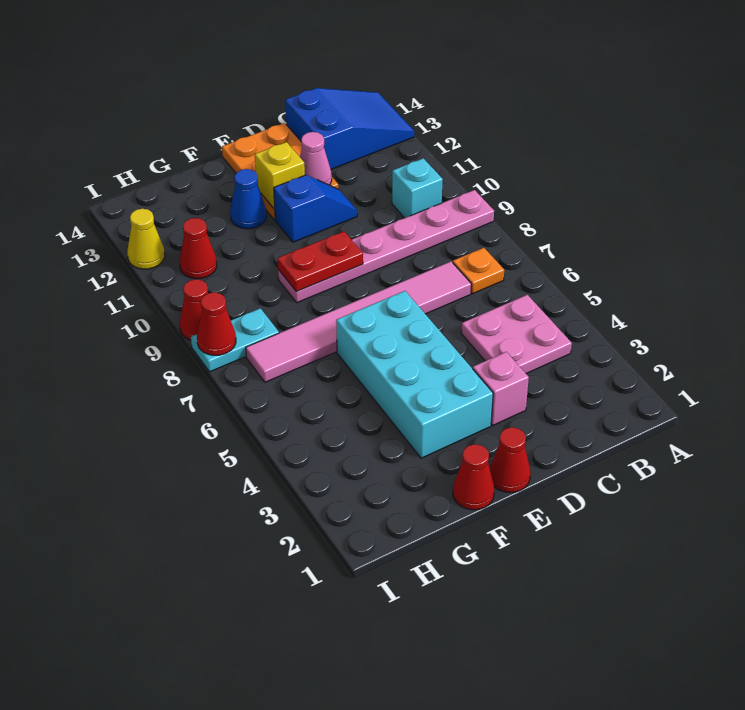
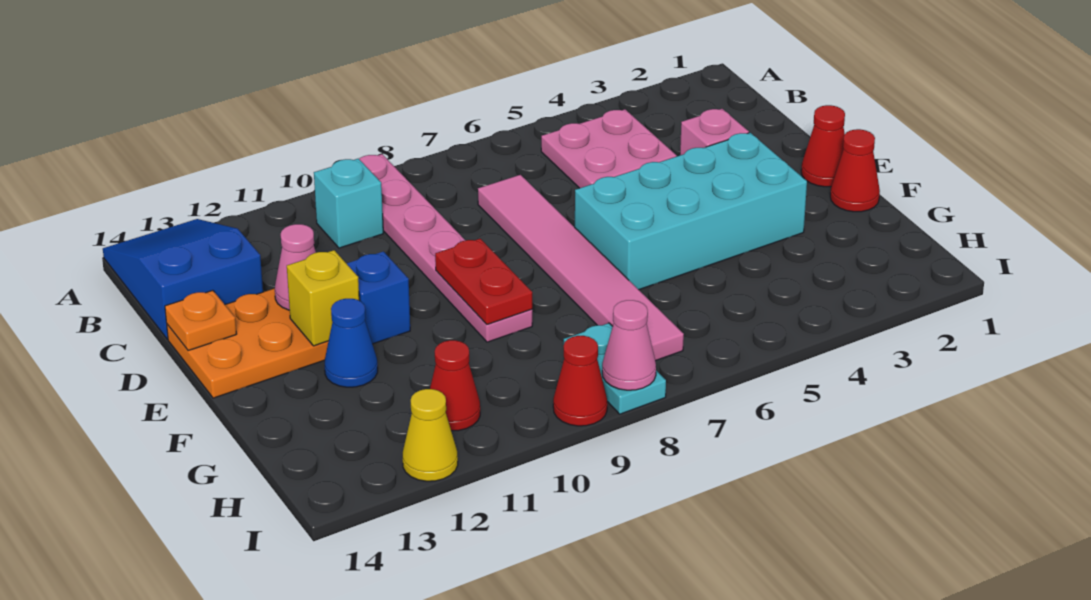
orange 1x1 plate [453,248,504,294] -> orange 1x1 plate moved to [165,290,237,351]
red 1x1 cone [197,292,236,355] -> pink 1x1 cone [602,300,656,390]

